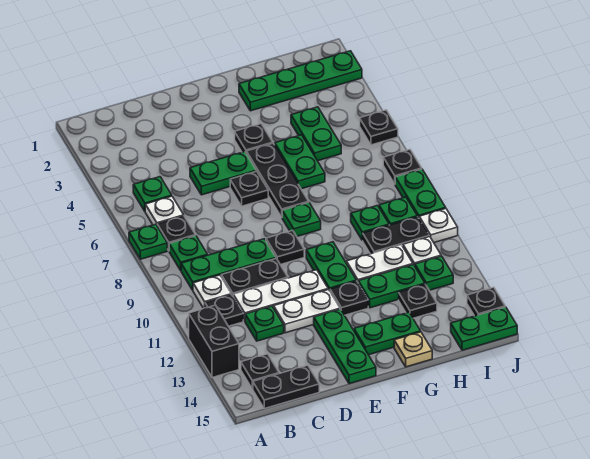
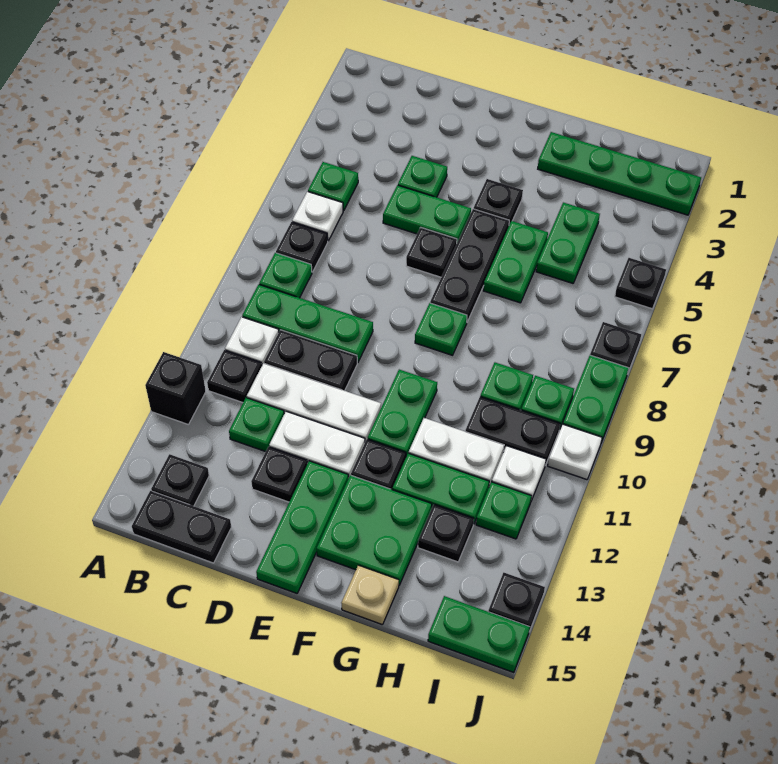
green 1x1 plate [129,224,167,259] -> green 1x1 plate moved to [398,156,447,197]
black 1x2 brick [189,305,239,378] -> black 1x1 brick [145,352,206,425]
black 1x1 plate [266,230,304,265] -> black 1x1 plate moved to [251,447,307,502]
green 1x2 plate [354,312,421,355] -> green 2x2 plate [317,475,432,585]

